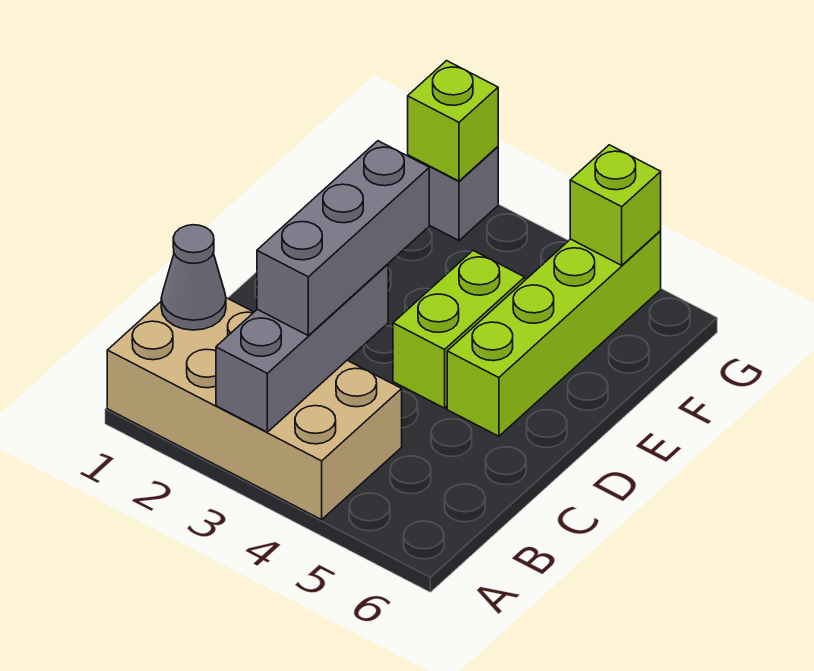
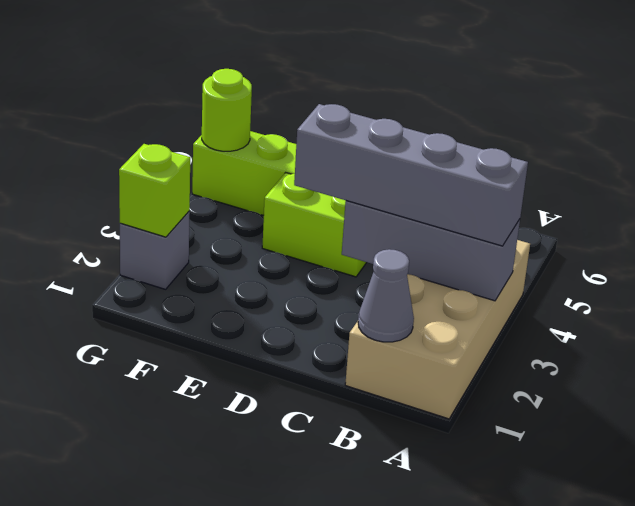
grey 1x3 brick [257,141,429,335] -> grey 1x4 brick [294,104,528,246]
lime 1x1 brick [570,145,661,265] -> lime 1x1 round brick [202,69,252,151]

